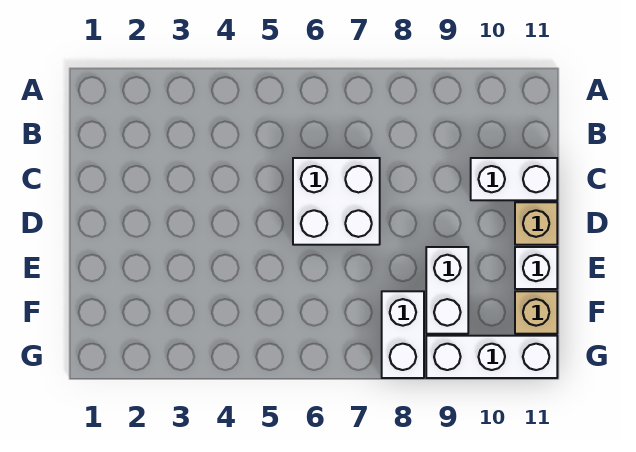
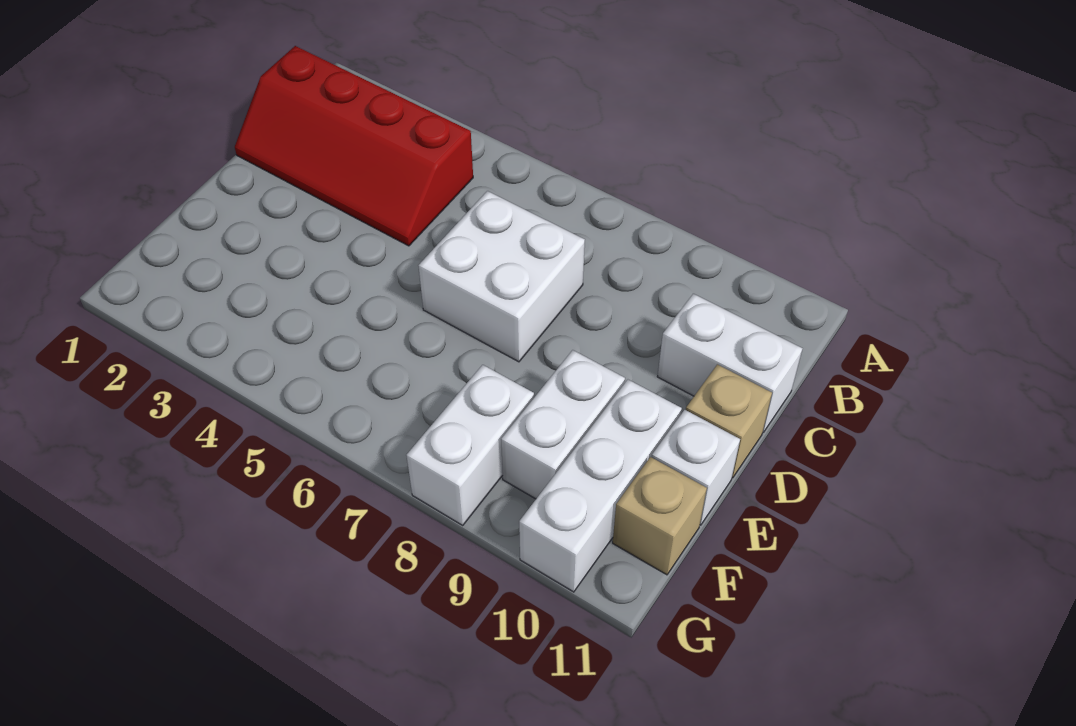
none -> red 2x4 slope [235,46,473,246]
white 1x3 brick [426,336,557,378] -> white 1x3 brick turned to [519,380,682,592]

